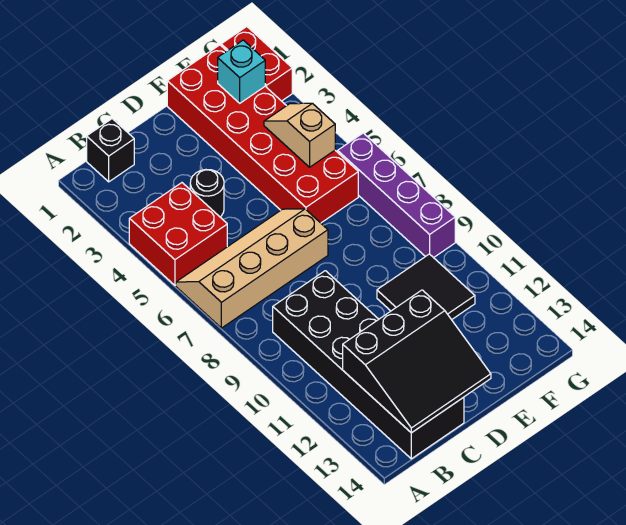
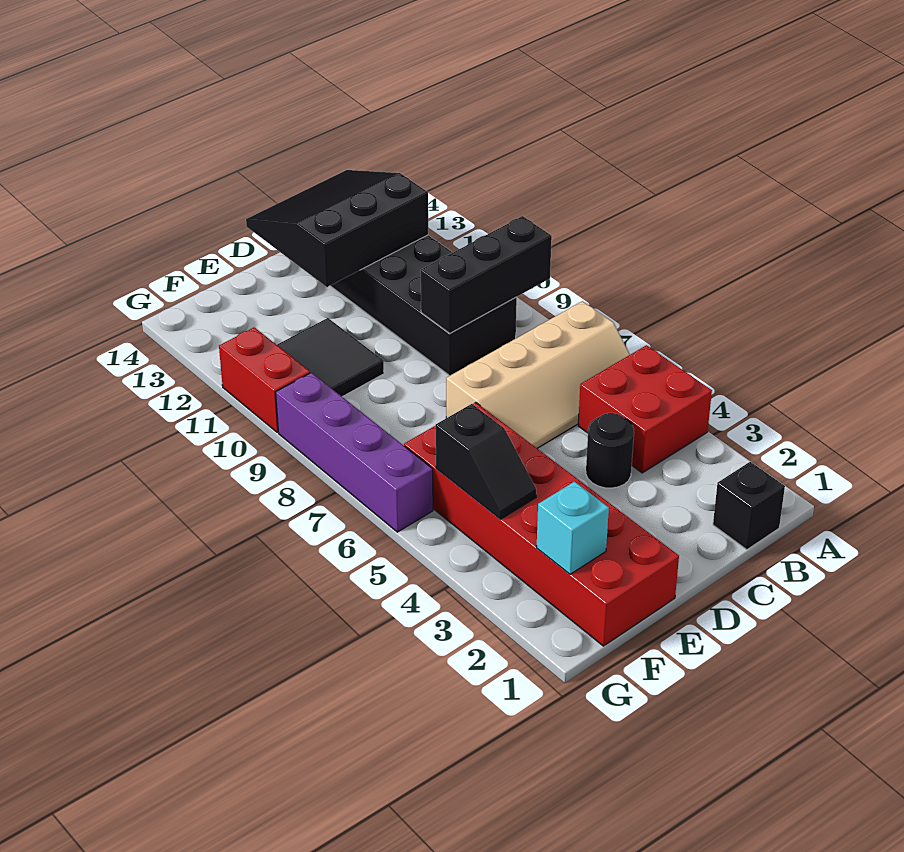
none -> black 1x3 brick [421,216,552,334]
tan 1x2 slope [264,103,335,167] -> black 1x2 slope [436,404,536,519]
red 1x2 brick [221,27,292,101] -> red 1x2 brick moved to [219,327,310,432]

